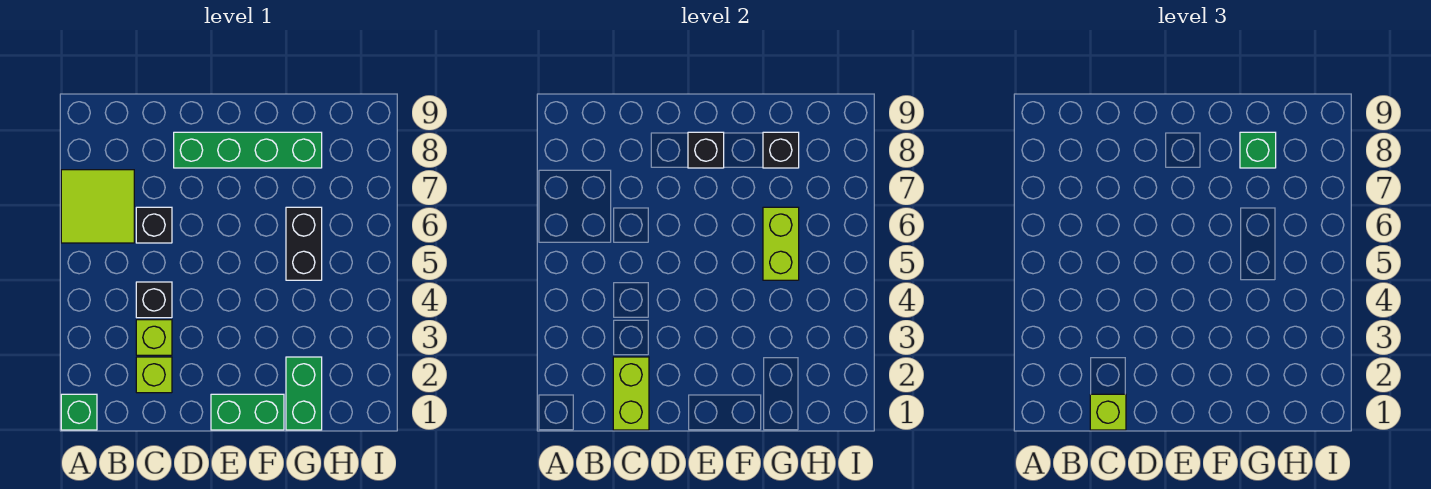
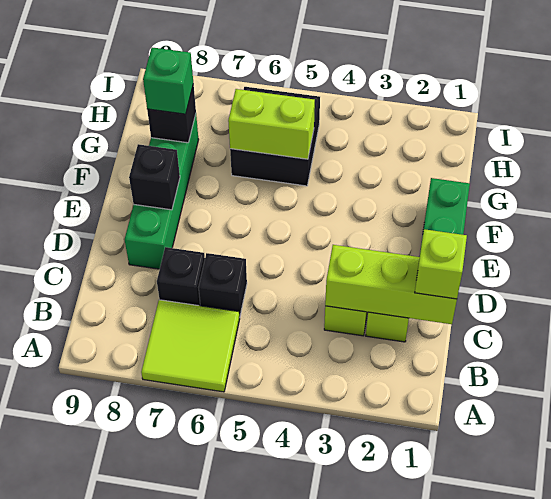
green 1x1 brick [61,394,97,430] -> none
lime 1x2 brick [613,357,649,430] -> lime 1x3 brick [325,245,457,324]
black 1x1 brick [136,282,172,318] -> black 1x1 brick moved to [157,247,205,306]
green 1x2 brick [286,357,322,430] -> none
black 1x2 brick [286,207,322,280] -> black 2x2 brick [230,87,320,186]

